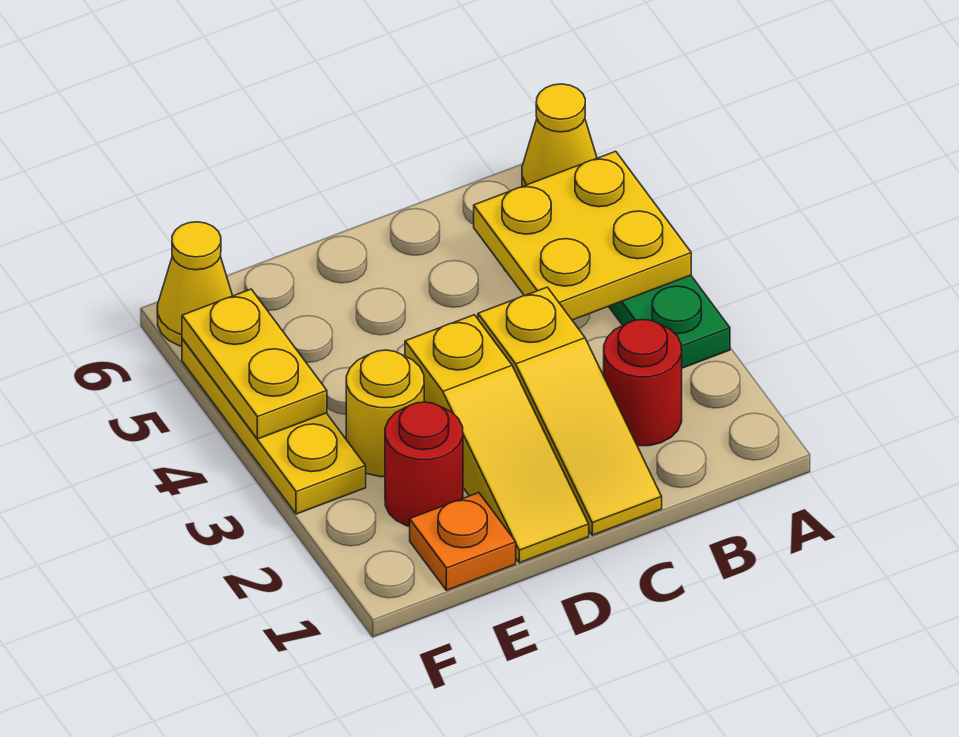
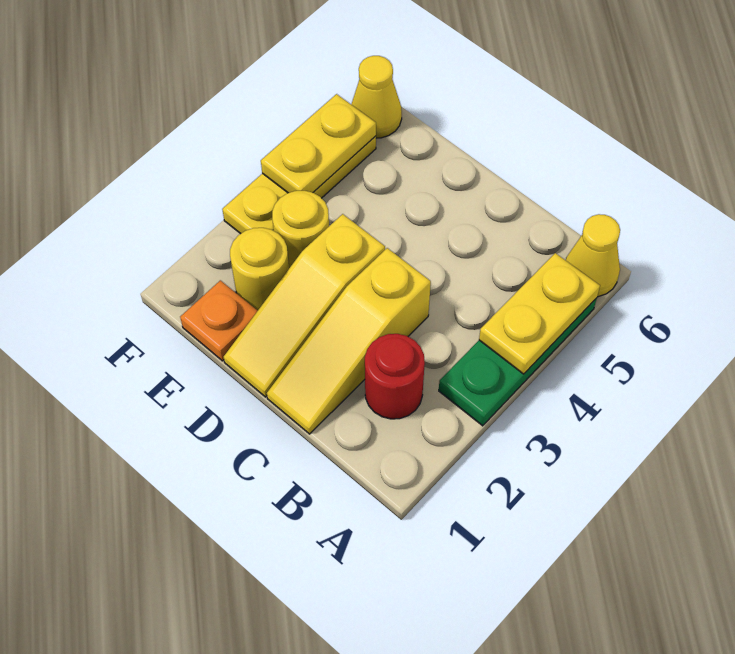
yellow 2x2 plate [474,151,691,320] -> yellow 1x2 plate [479,253,600,374]
red 1x1 round brick [385,402,463,527] -> yellow 1x1 round brick [230,228,289,310]

